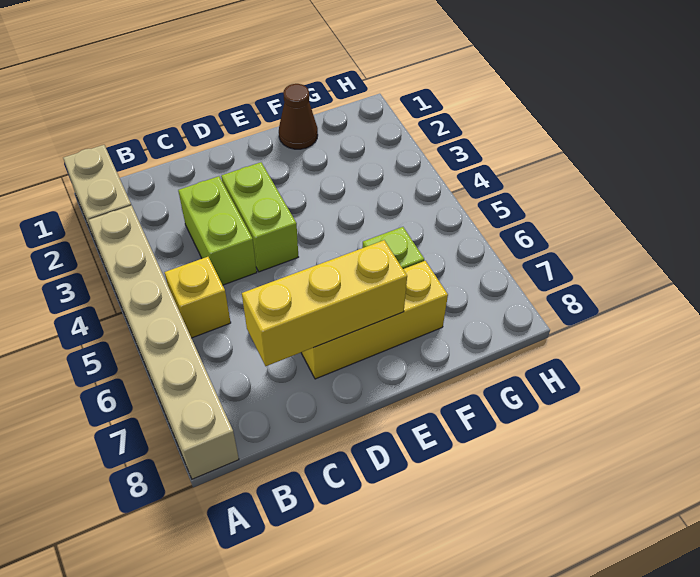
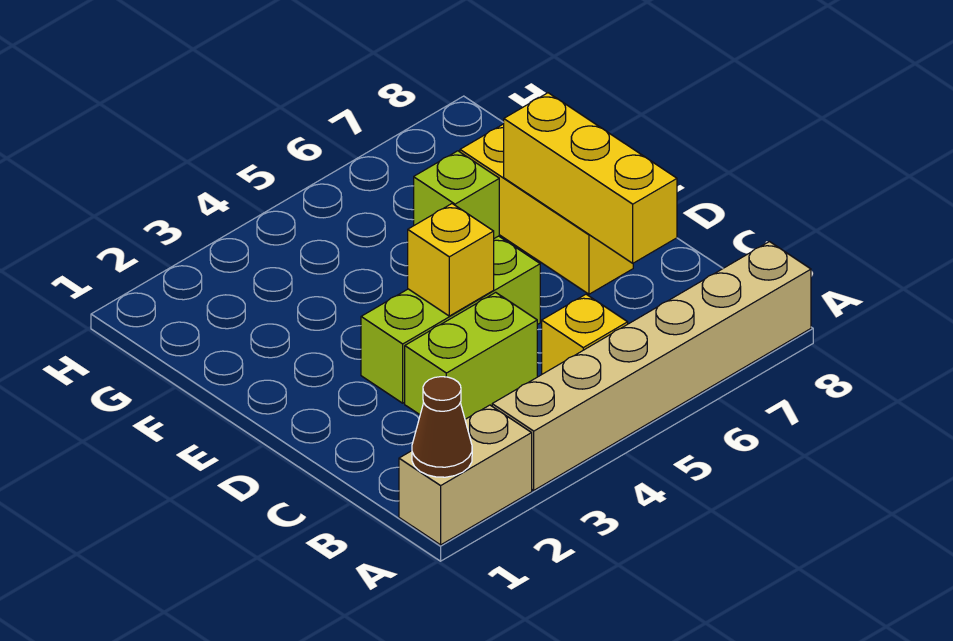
lime 1x2 brick [221,162,298,272] -> lime 1x3 brick [361,236,540,403]
none -> yellow 1x1 brick [408,204,494,316]
brown 1x1 cone [279,84,318,149] -> brown 1x1 cone moved to [412,377,472,477]

